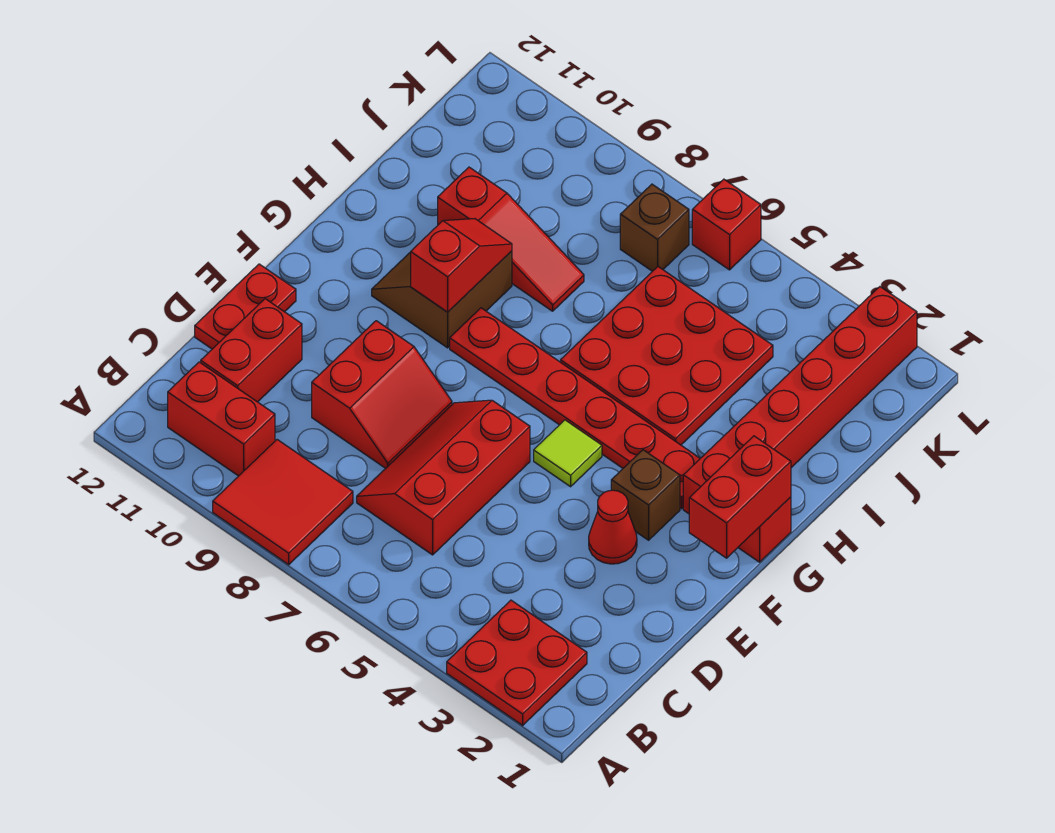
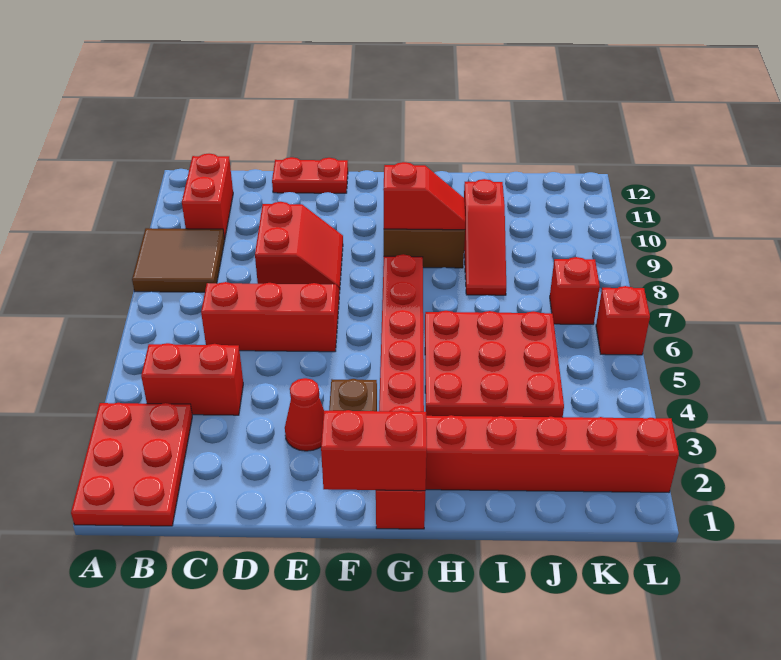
red 2x2 plate [447,600,587,725] -> red 2x3 plate [71,403,192,526]
red 2x2 tile [213,440,353,565] -> brown 2x2 tile [132,228,225,292]
red 1x2 brick [201,299,302,402] -> red 1x2 brick moved to [141,343,243,415]
red 2x2 slope [312,321,452,468] -> red 2x2 slope turned to [255,202,343,293]
lime 1x1 tile [534,420,602,487] -> none
brown 1x1 brick [620,184,689,271] -> red 1x1 brick [550,257,600,324]

